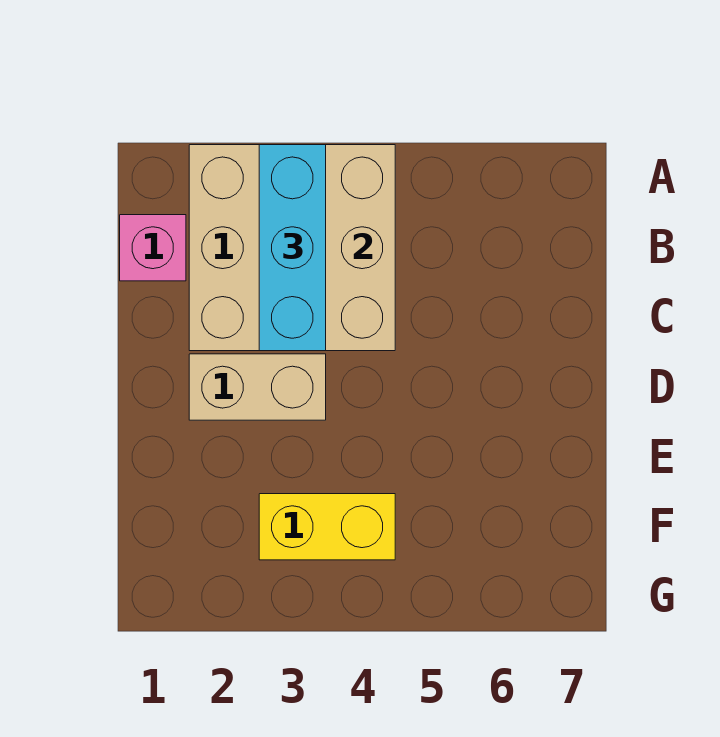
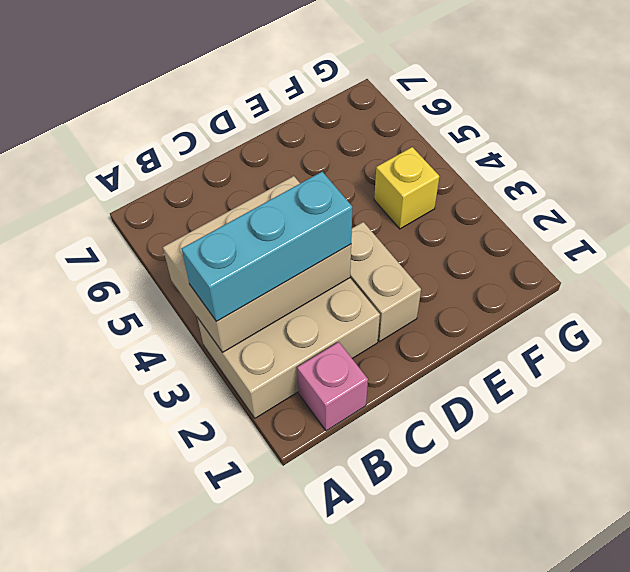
yellow 1x2 brick [259,494,395,560] -> yellow 1x1 brick [374,147,439,229]

